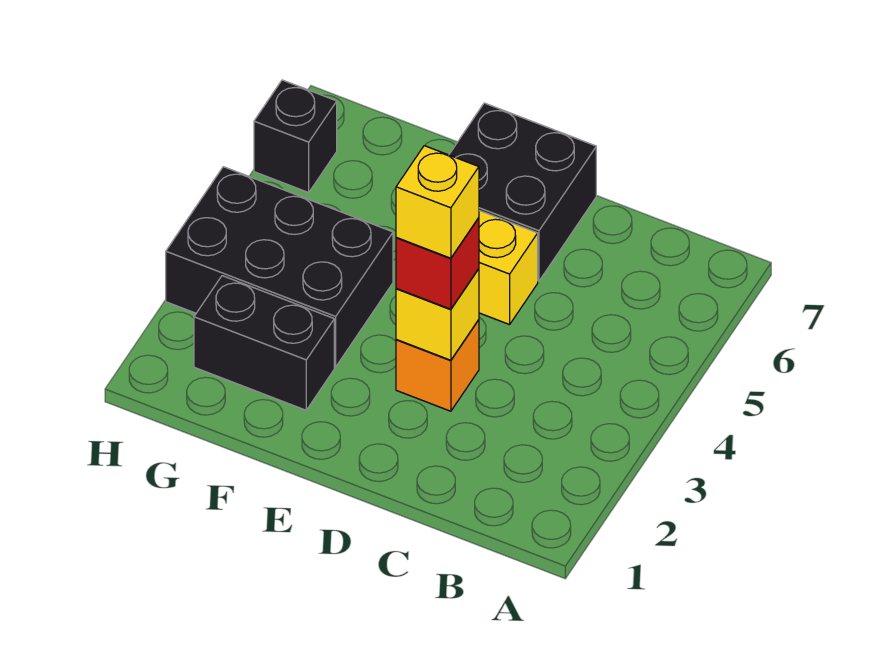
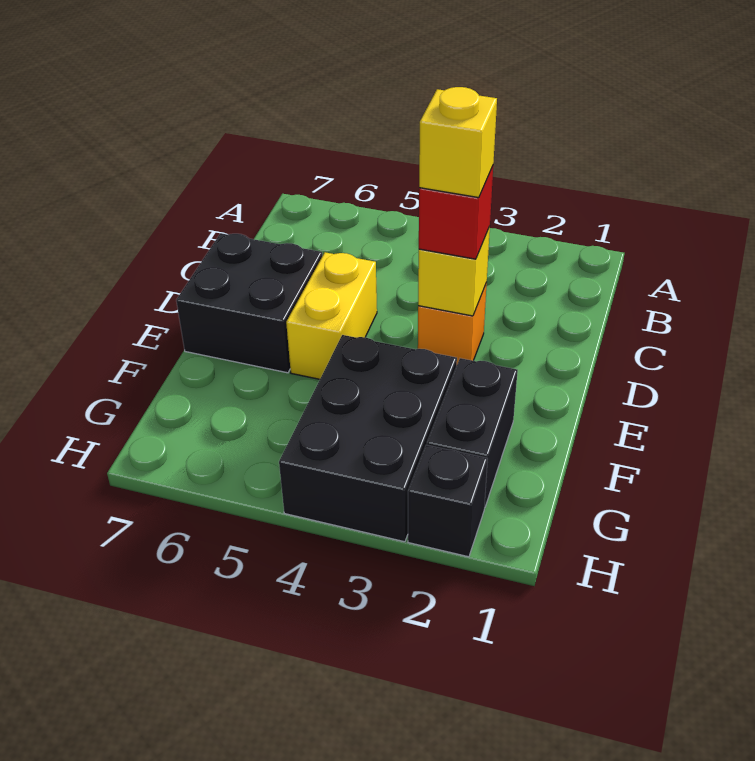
black 1x1 brick [254,80,337,193] -> black 1x1 brick moved to [408,445,488,557]

